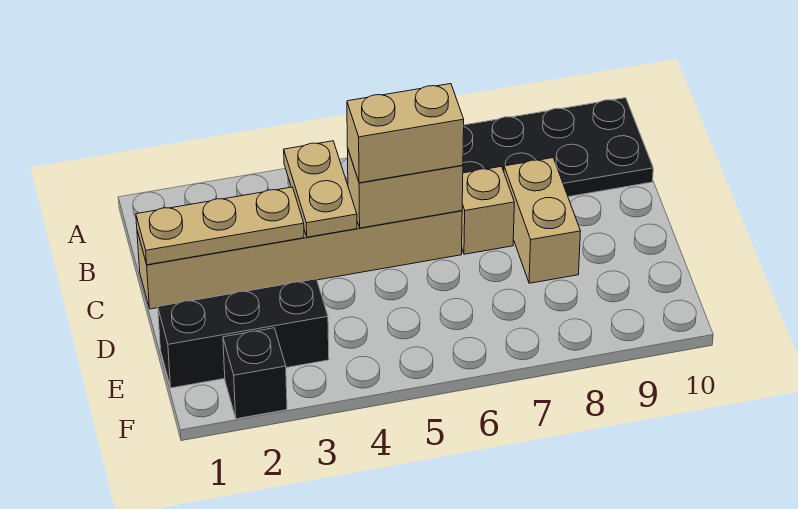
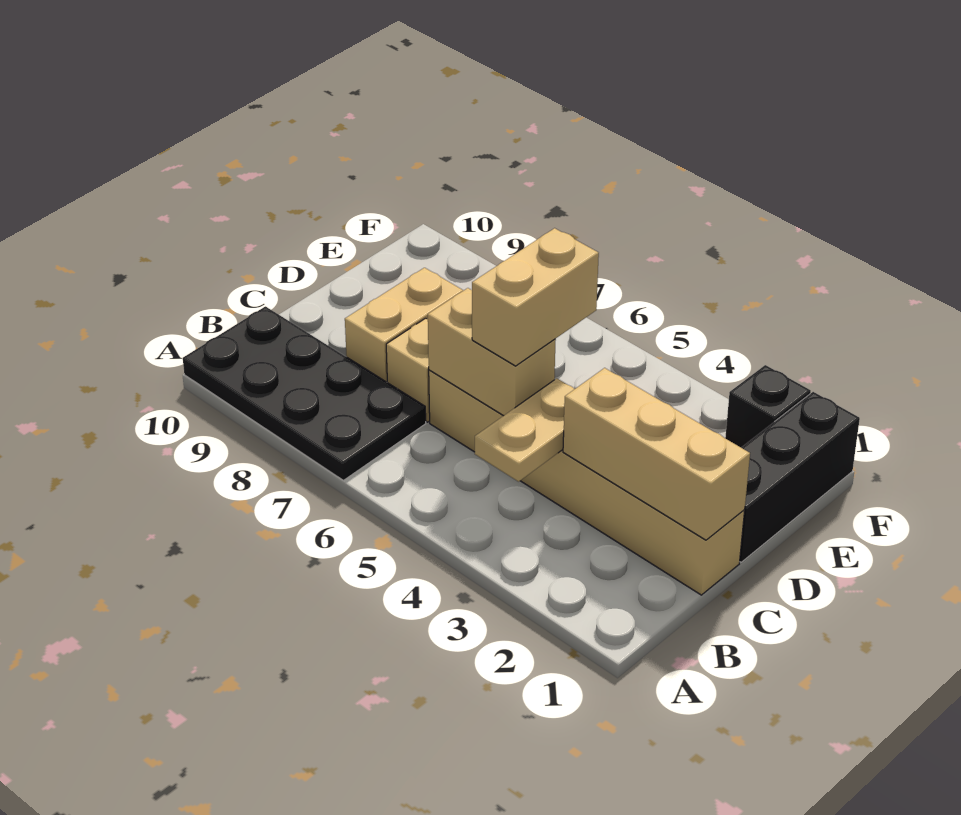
tan 1x3 plate [136,187,304,265] -> tan 1x3 brick [563,368,750,540]
tan 1x2 brick [347,84,464,183] -> tan 1x2 brick turned to [472,228,599,366]
black 1x3 brick [158,279,329,388] -> black 1x3 brick turned to [740,392,860,562]

